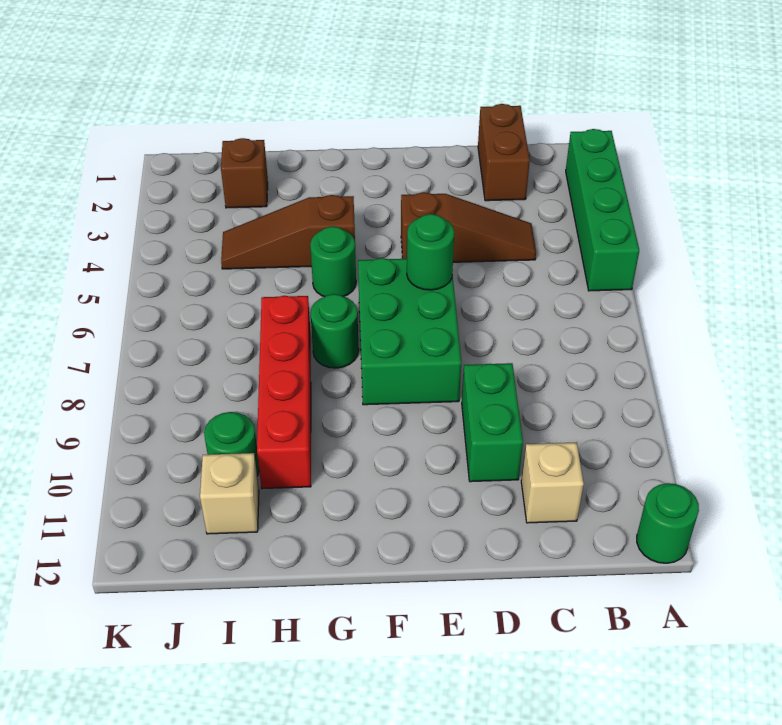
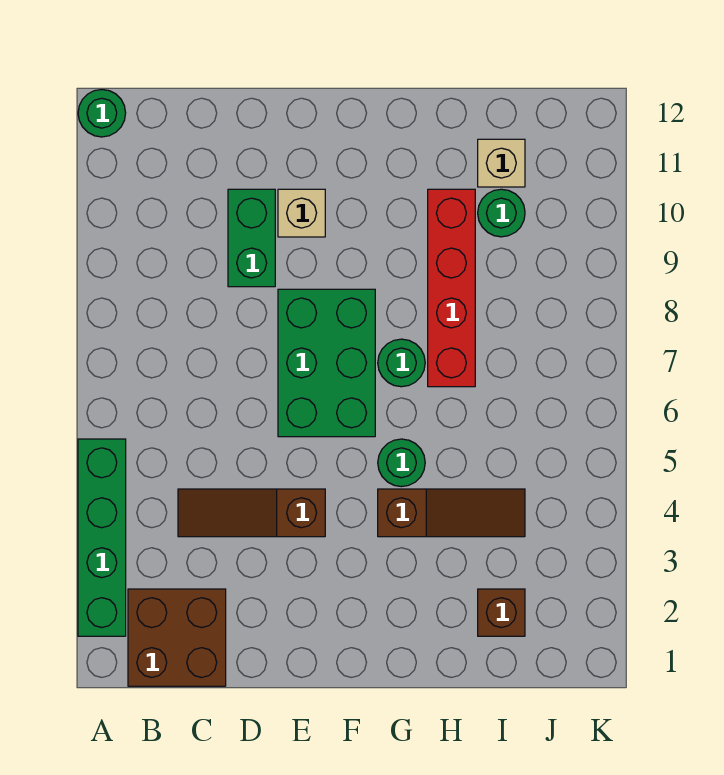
brown 1x2 brick [478,104,530,201] -> brown 2x2 brick [128,589,226,686]
tan 1x1 brick [521,442,584,523] -> tan 1x1 brick moved to [278,189,325,237]
green 1x1 round brick [407,214,454,290] -> none

